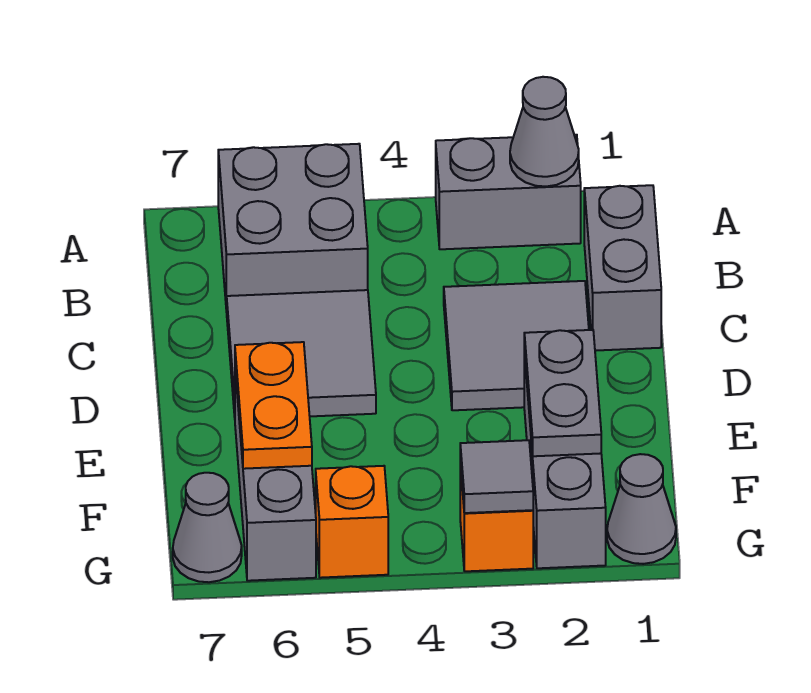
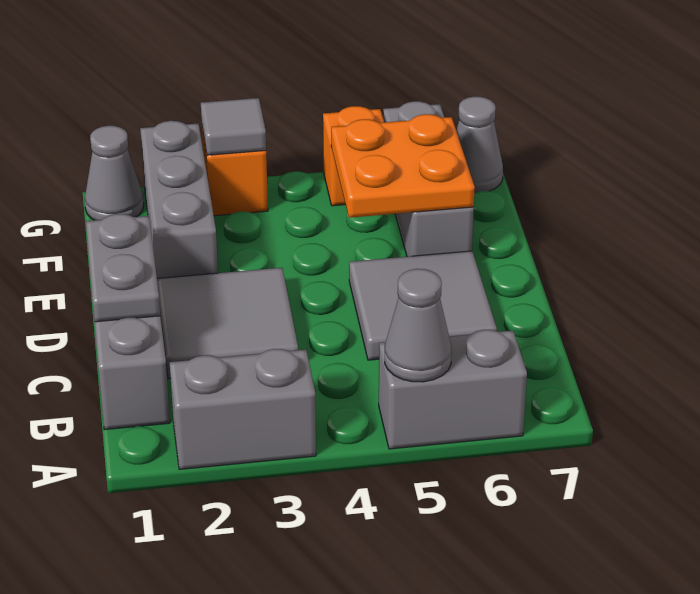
grey 1x1 cone [510,77,579,187] -> grey 1x1 cone moved to [385,269,452,382]
grey 2x2 brick [218,144,368,312] -> grey 1x2 brick [379,330,527,449]
grey 1x2 plate [524,330,601,456] -> grey 1x2 plate moved to [86,214,160,322]
orange 1x2 plate [235,342,312,469] -> orange 2x2 plate [331,114,475,218]

